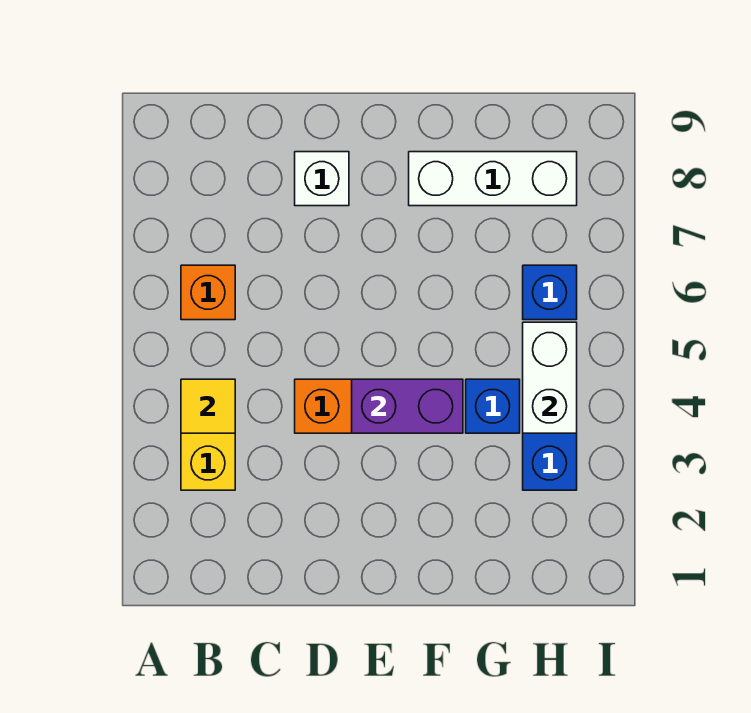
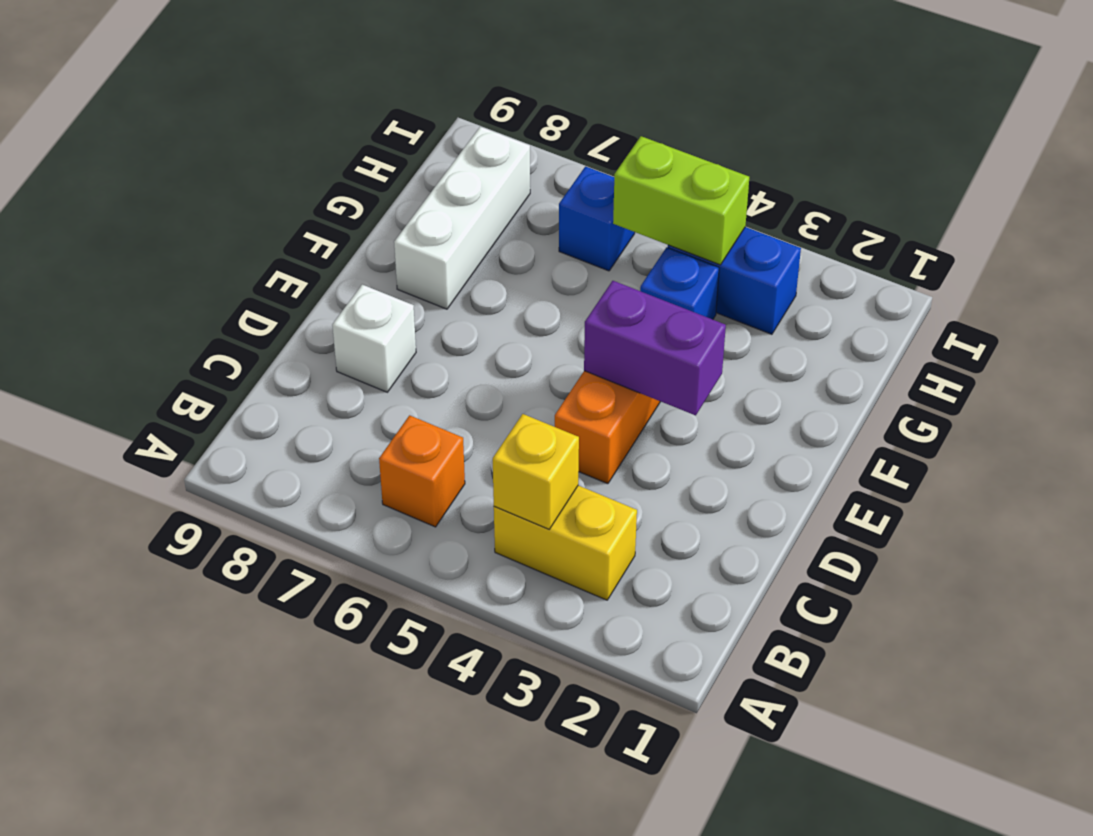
yellow 1x1 tile [181,379,235,433] -> yellow 1x1 brick [493,414,579,529]
purple 1x2 brick [352,379,463,433] -> purple 1x2 brick turned to [584,281,726,415]
white 1x2 brick [523,322,577,433] -> lime 1x2 brick [613,136,749,265]

